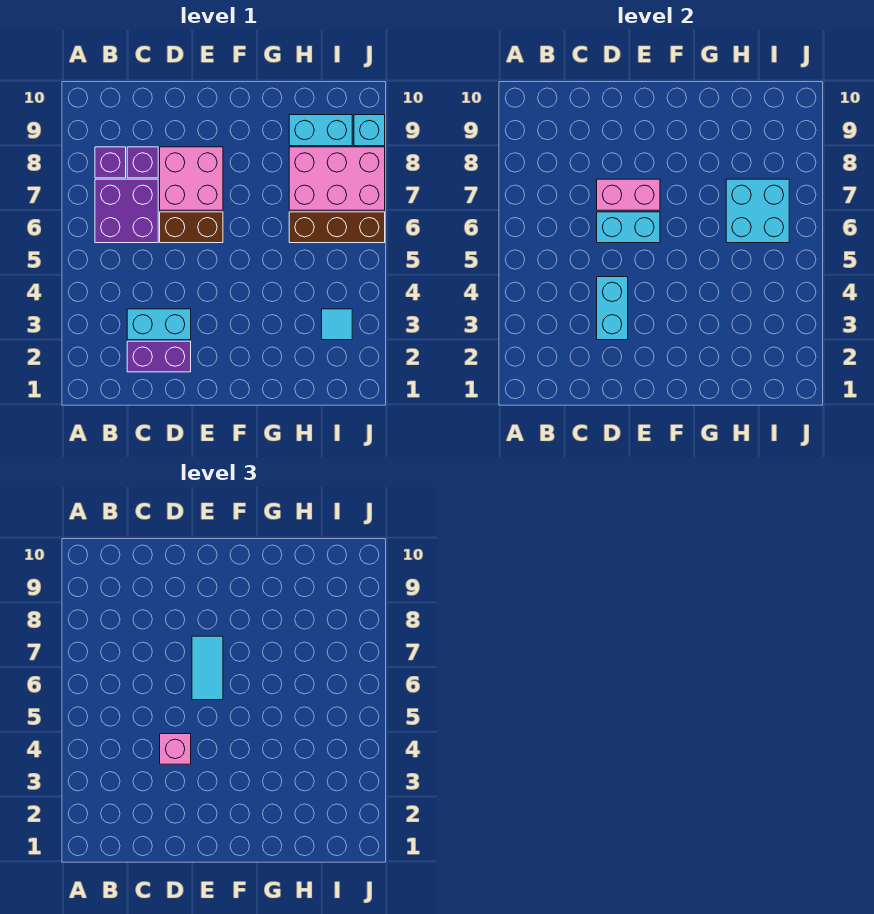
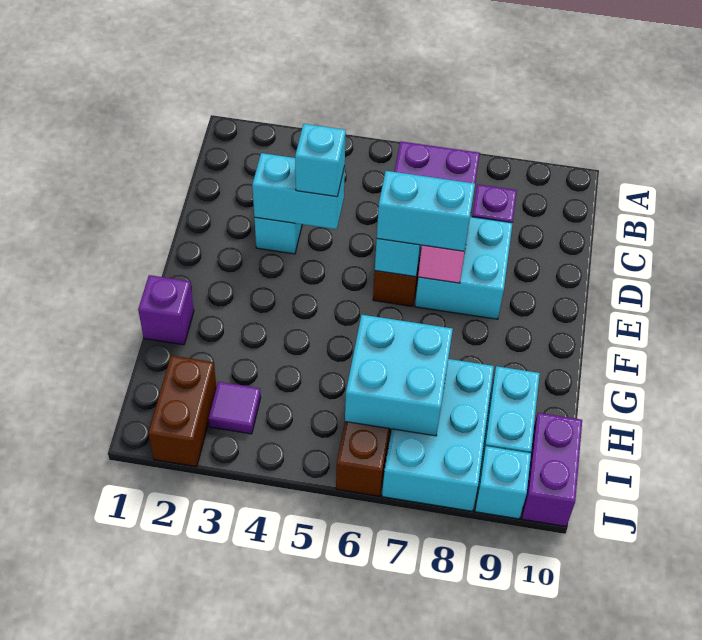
purple 1x1 brick [95,147,126,178] -> purple 1x1 brick moved to [138,275,194,345]
purple 1x2 brick [127,341,191,372] -> purple 1x2 brick moved to [522,413,582,526]
pink 1x1 brick [160,734,191,764] -> cyan 1x1 brick [295,124,346,197]
pink 2x2 brick [160,147,223,210] -> cyan 2x2 brick [415,217,513,319]
cyan 1x2 tile [192,636,223,700] -> cyan 1x2 brick [377,171,475,251]
pink 2x3 brick [289,147,385,210] -> cyan 2x3 brick [382,359,494,511]
none -> brown 1x2 brick [148,356,217,467]
cyan 1x1 tile [322,309,352,340] -> purple 1x1 tile [208,382,261,434]

